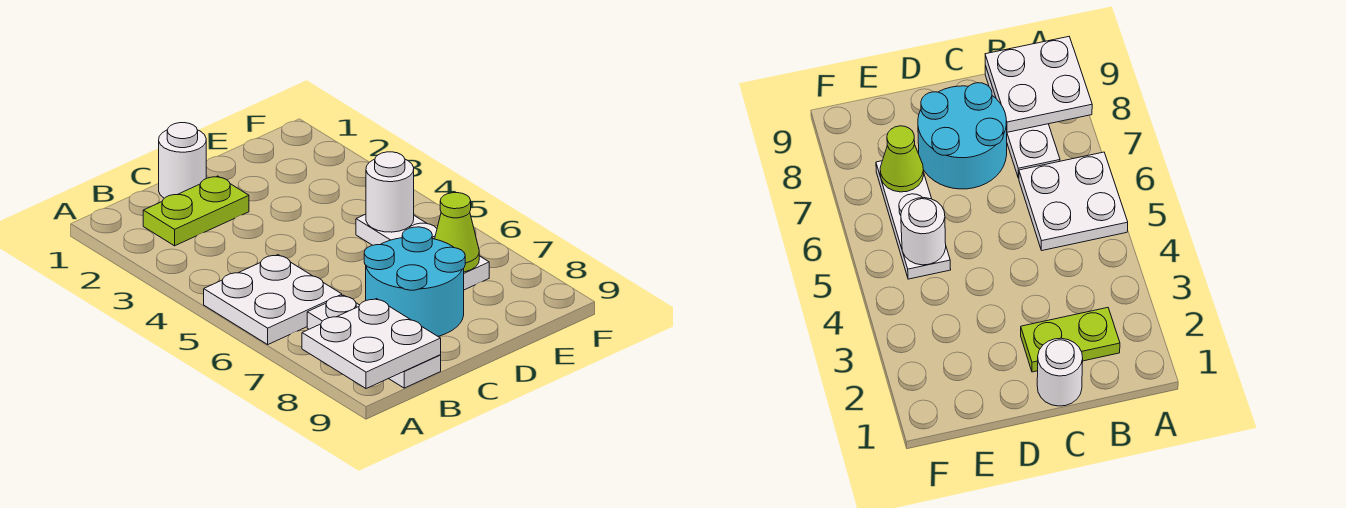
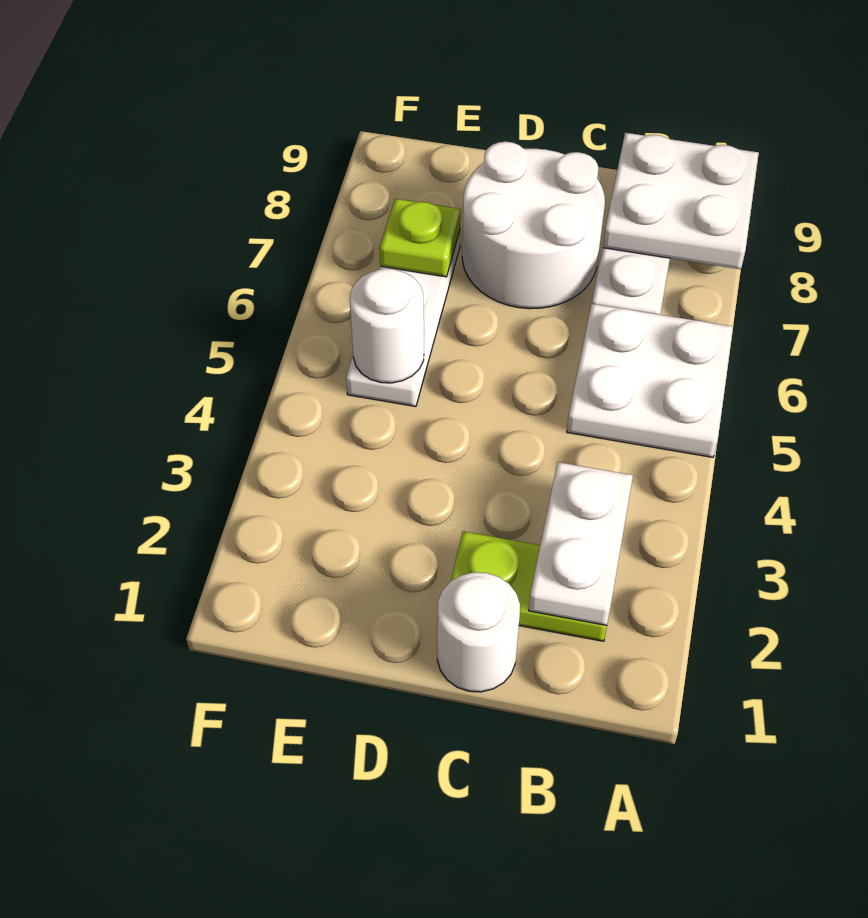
none -> white 1x2 plate [529,462,633,625]
cyan 2x2 round brick [364,227,465,336] -> white 2x2 round brick [462,142,605,309]
lime 1x1 cone [435,193,479,272] -> lime 1x1 plate [379,199,461,277]

